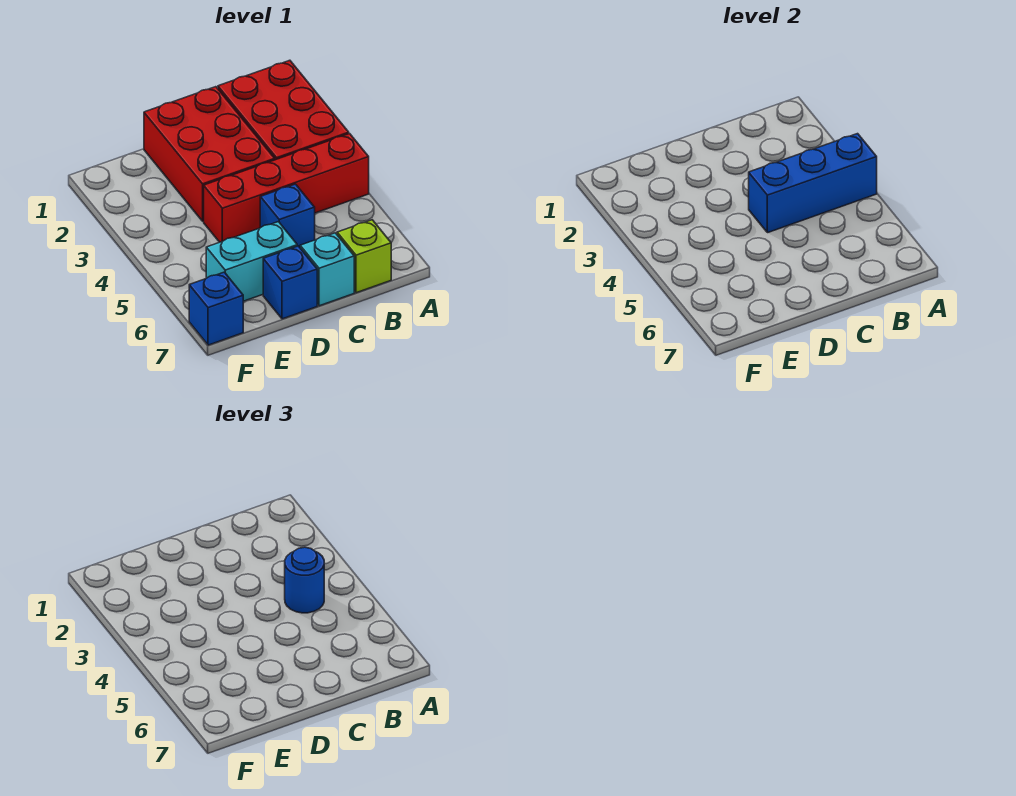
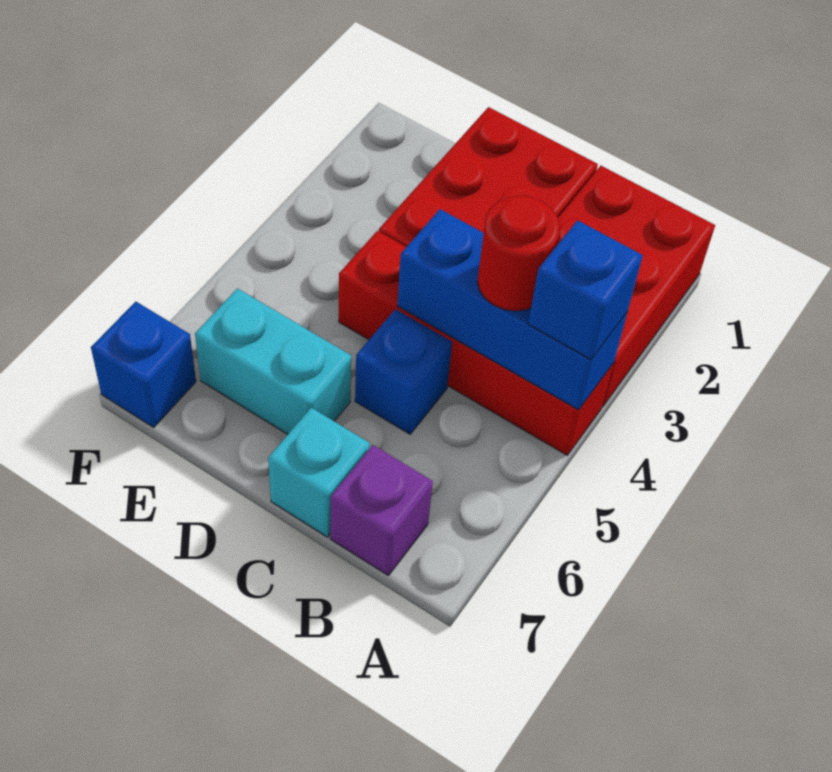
blue 1x1 round brick [285,547,324,613] -> red 1x1 round brick [477,196,560,311]
lime 1x1 brick [337,220,391,293] -> purple 1x1 brick [331,445,433,576]
blue 1x1 brick [263,246,317,319] -> blue 1x1 brick moved to [528,220,643,360]

